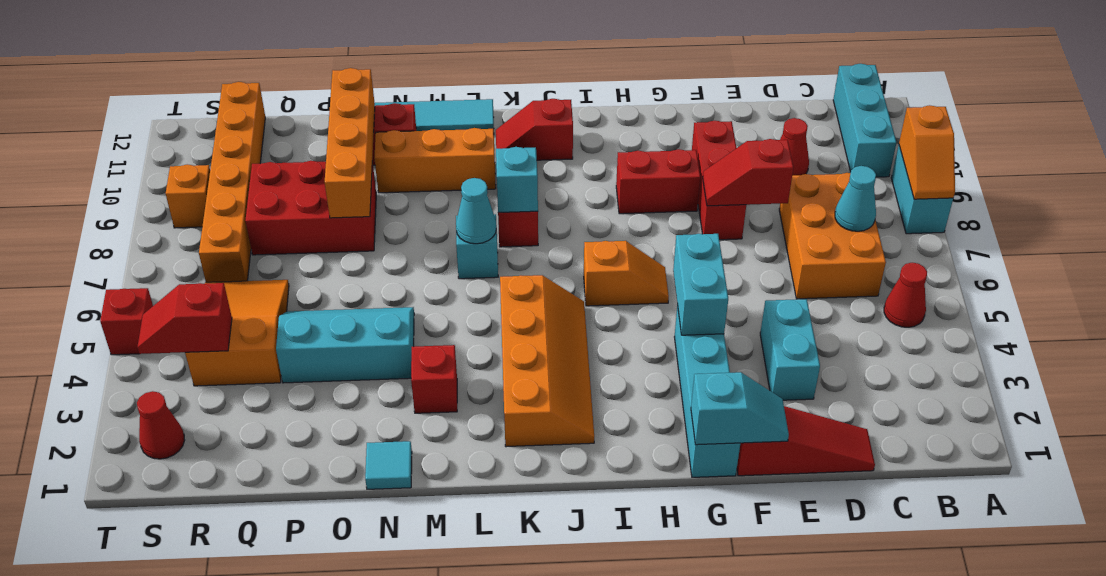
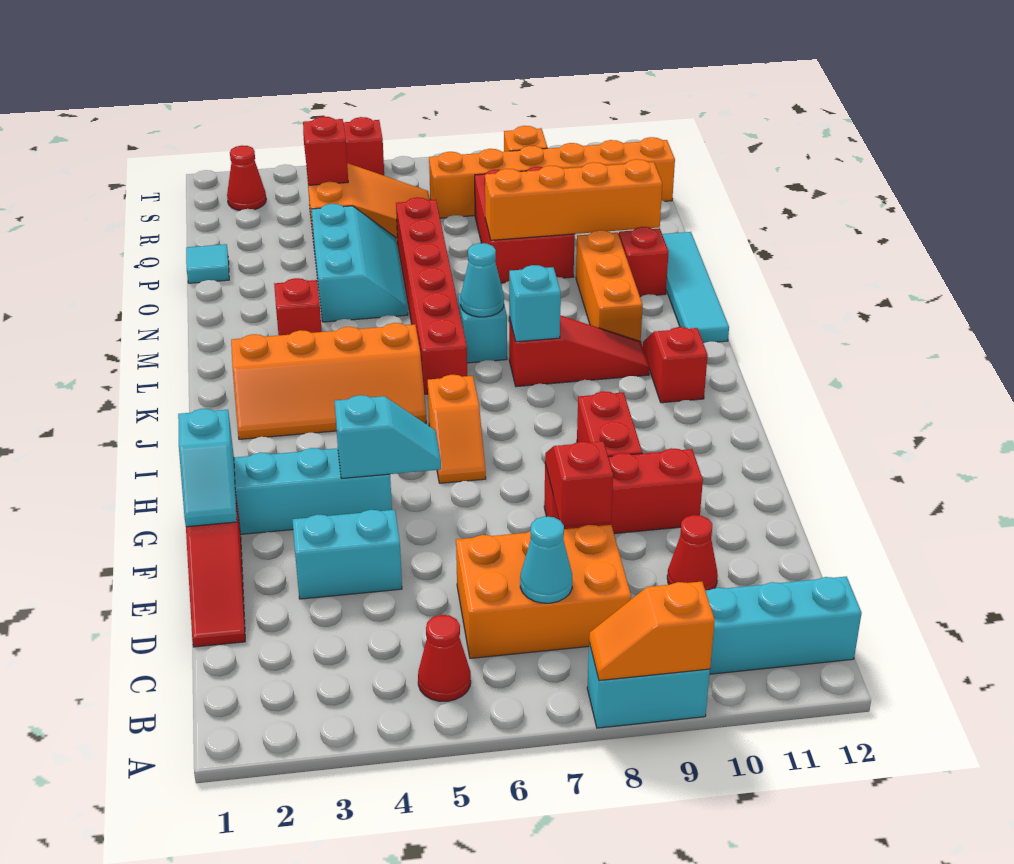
cyan 1x2 brick [673,234,728,335] -> cyan 1x2 slope [334,395,441,478]
none -> red 1x6 brick [396,197,467,394]
cyan 1x1 tile [365,441,412,489] -> cyan 1x1 tile moved to [186,244,229,283]

